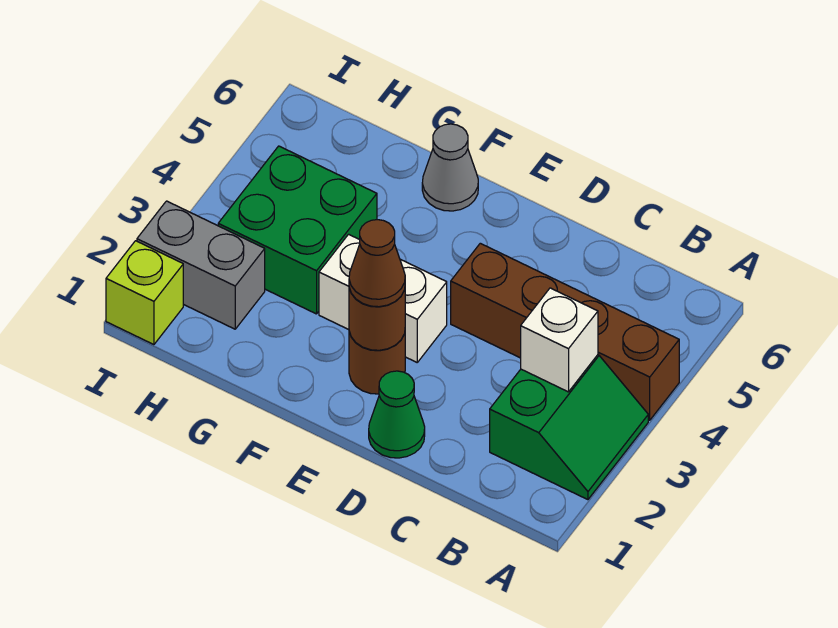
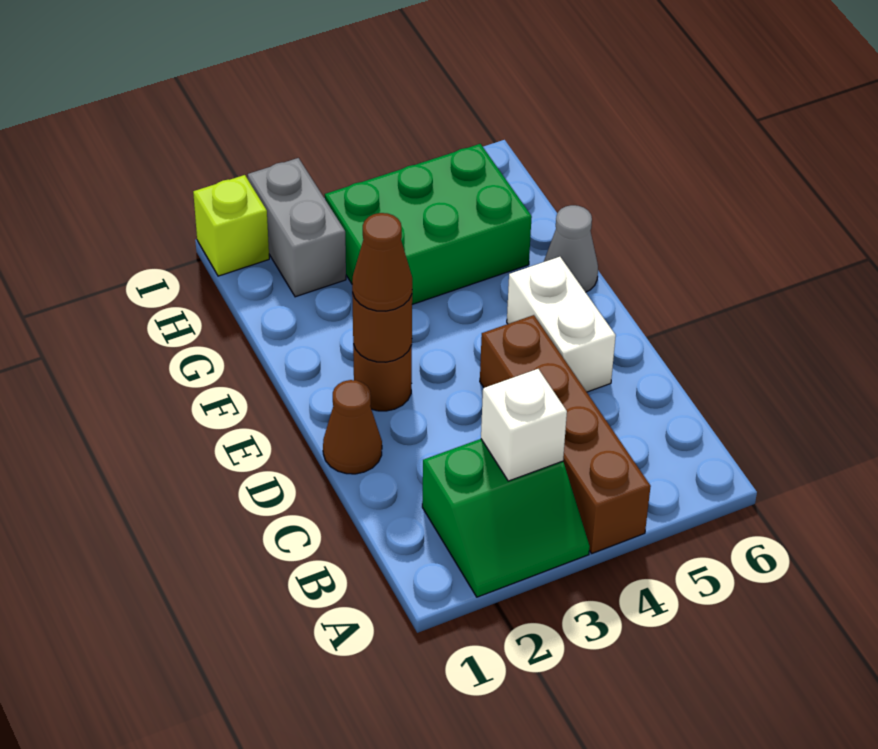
green 1x1 cone [369,371,425,458] -> brown 1x1 cone [323,380,382,474]
white 1x2 brick [319,234,447,362] -> white 1x2 brick moved to [507,257,616,392]
green 2x2 brick [218,146,377,314] -> green 2x3 brick [325,144,532,304]

